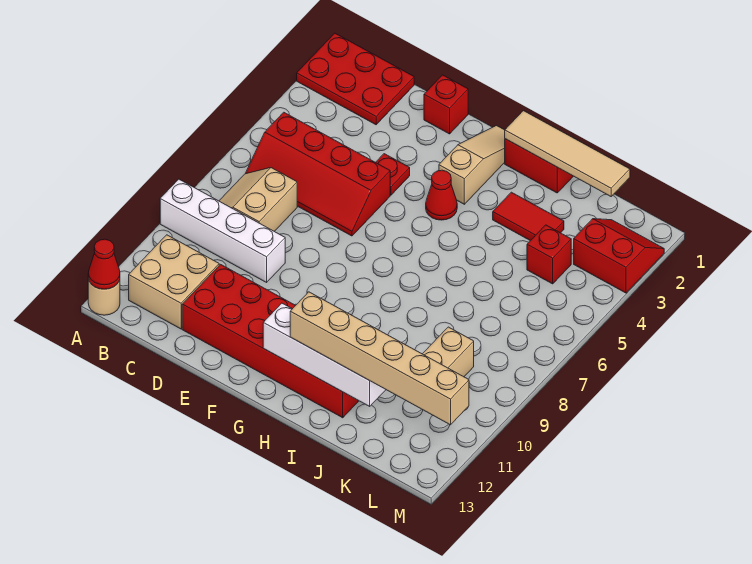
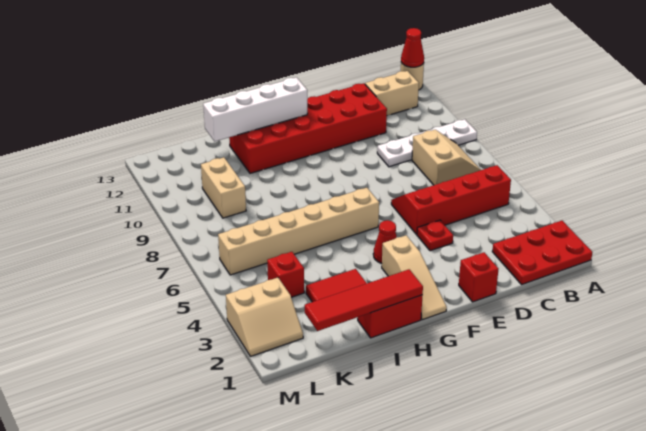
white 1x4 brick [160,179,285,282] -> white 1x4 plate [377,119,477,167]
tan 2x2 brick [129,235,219,329] -> tan 1x2 brick [365,71,419,116]
tan 1x4 tile [505,111,630,196] -> red 1x4 tile [305,269,423,331]
tan 1x6 brick [290,292,469,425] -> tan 1x6 brick moved to [218,188,379,275]
red 2x2 slope [574,219,664,293] -> tan 2x2 slope [226,278,303,356]

